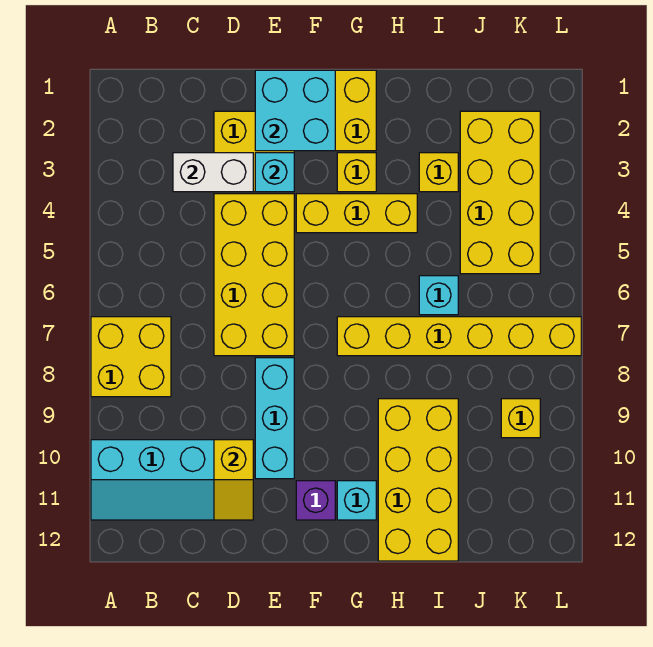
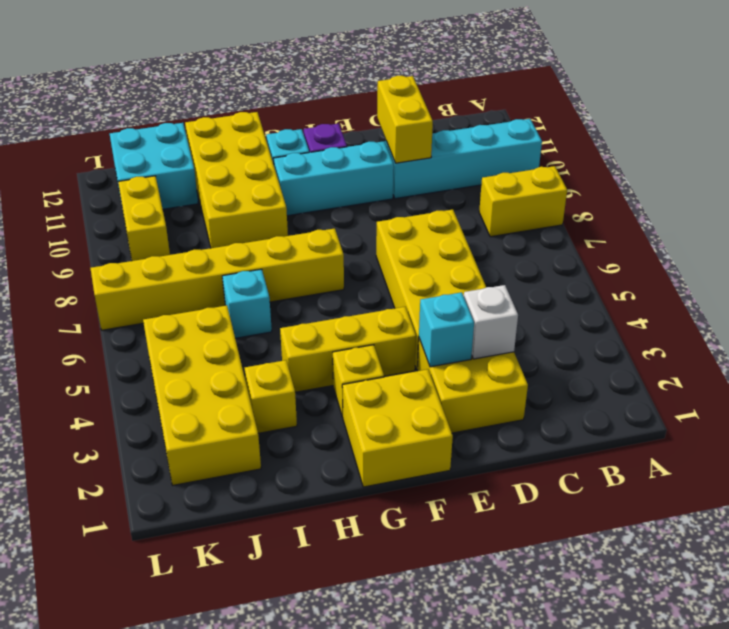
yellow 2x2 brick [91,317,171,397] -> yellow 1x2 brick [479,166,567,237]
white 1x2 brick [173,153,253,192] -> white 1x1 brick [464,285,518,359]
yellow 1x2 slope [214,440,253,520] -> yellow 1x2 brick [377,76,433,163]
cyan 2x2 brick [255,70,335,151] -> cyan 2x2 brick moved to [110,123,198,209]
cyan 1x3 brick [255,358,294,479] -> cyan 1x3 brick turned to [273,141,394,216]
yellow 1x1 brick [501,399,540,438] -> yellow 1x2 brick [118,176,170,261]

